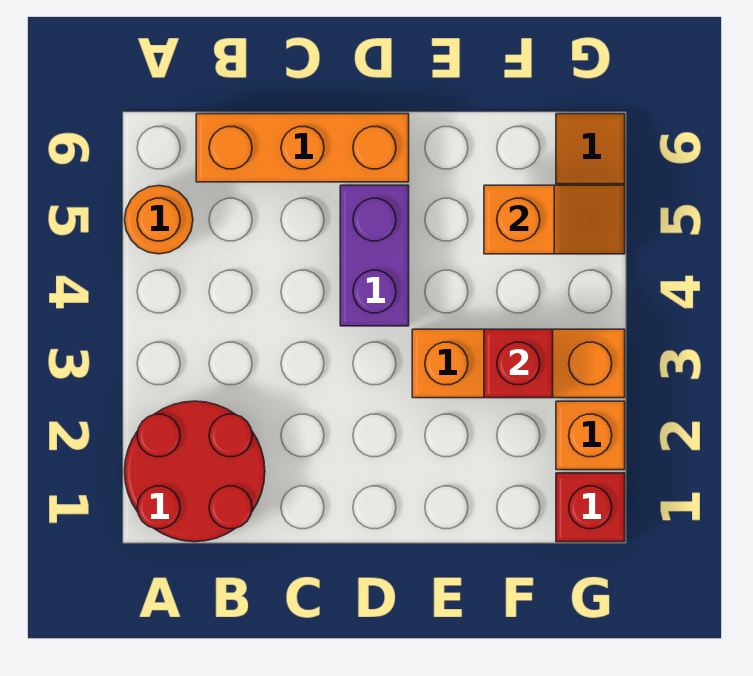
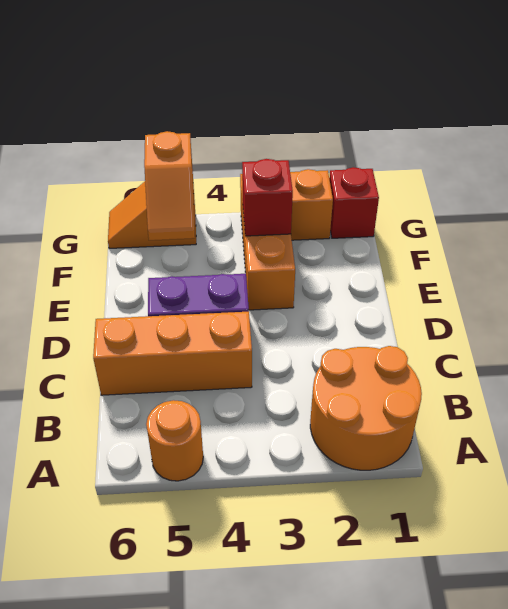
red 2x2 round brick [125,401,265,542] -> orange 2x2 round brick [310,346,422,470]
orange 1x3 brick [196,114,409,182] -> orange 1x3 brick turned to [93,312,252,395]
orange 1x2 slope [484,185,625,254] -> orange 1x2 slope turned to [144,131,195,240]

